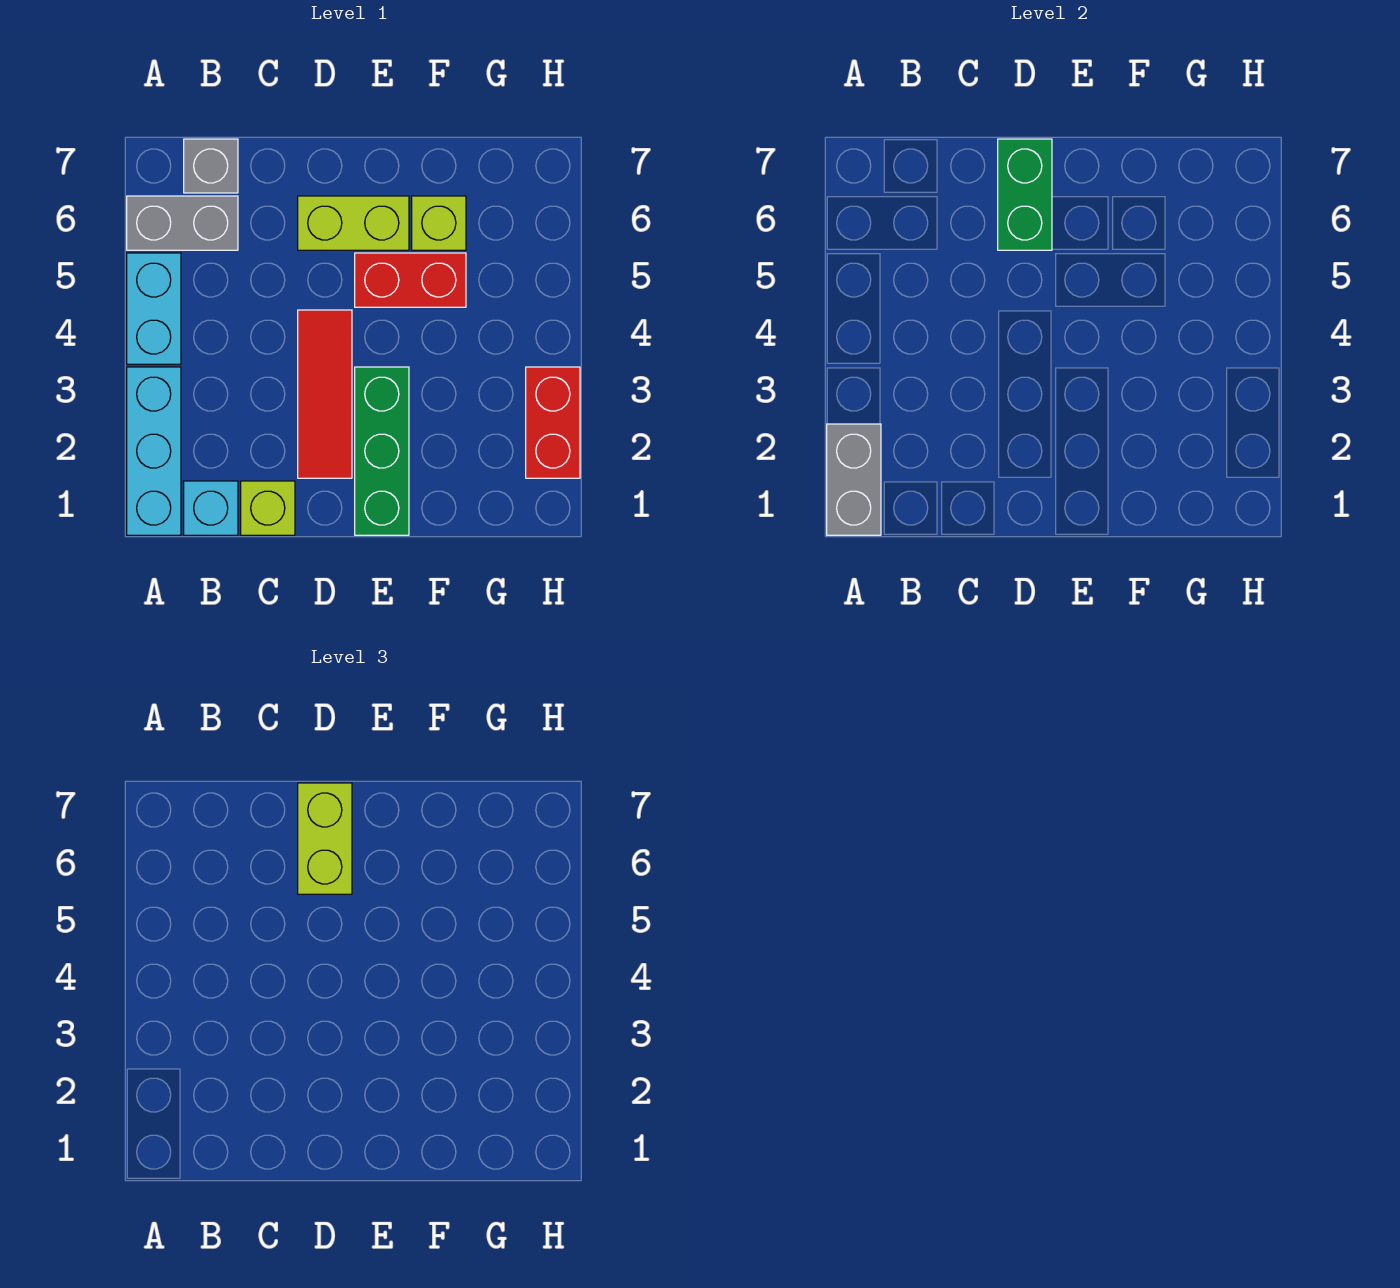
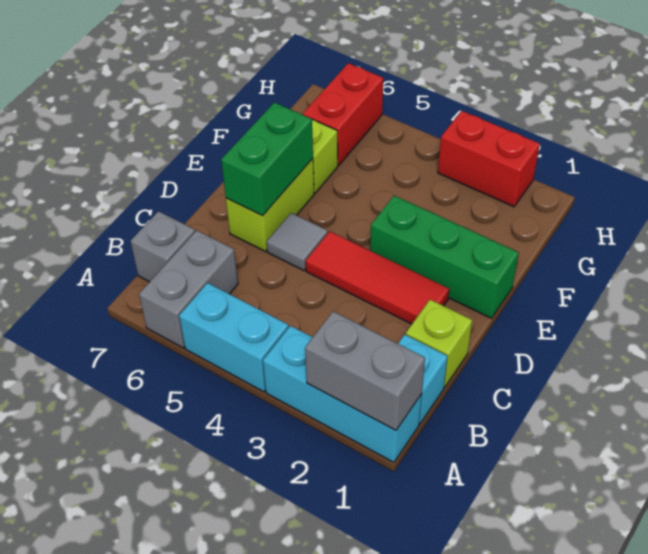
none -> grey 1x1 tile [267,213,328,270]
green 1x2 brick [998,139,1052,250] -> green 1x2 brick turned to [221,103,313,216]
lime 1x2 brick [298,783,352,894] -> none
red 1x2 brick [355,253,466,307] -> red 1x2 brick moved to [303,63,383,165]

